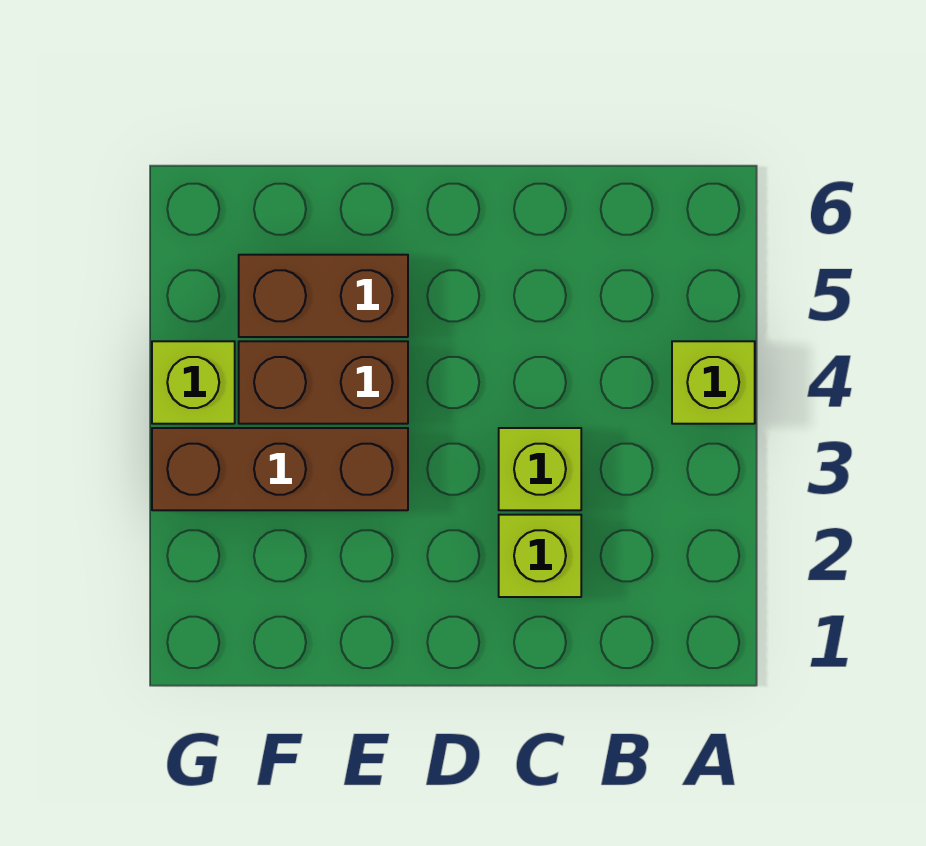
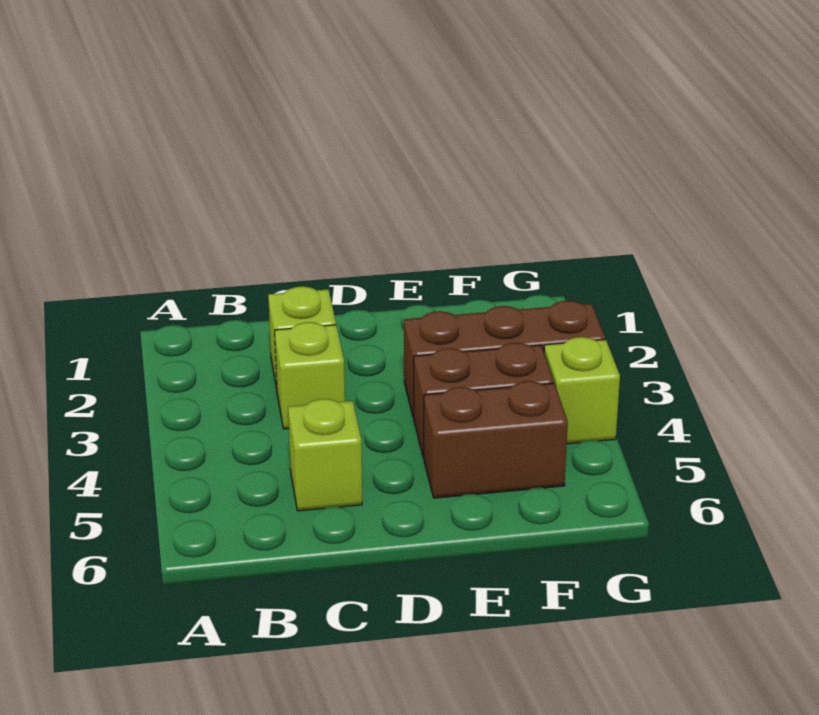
lime 1x1 brick [672,341,755,424] -> lime 1x1 brick moved to [288,399,362,511]

